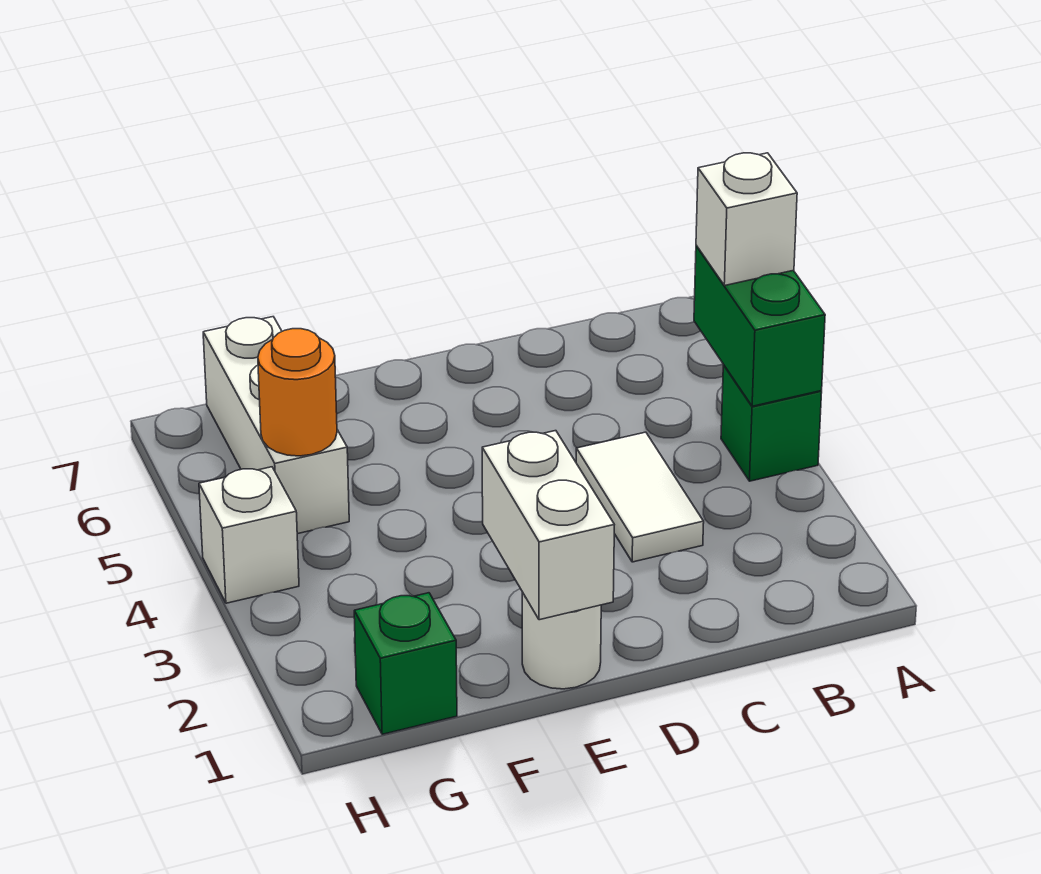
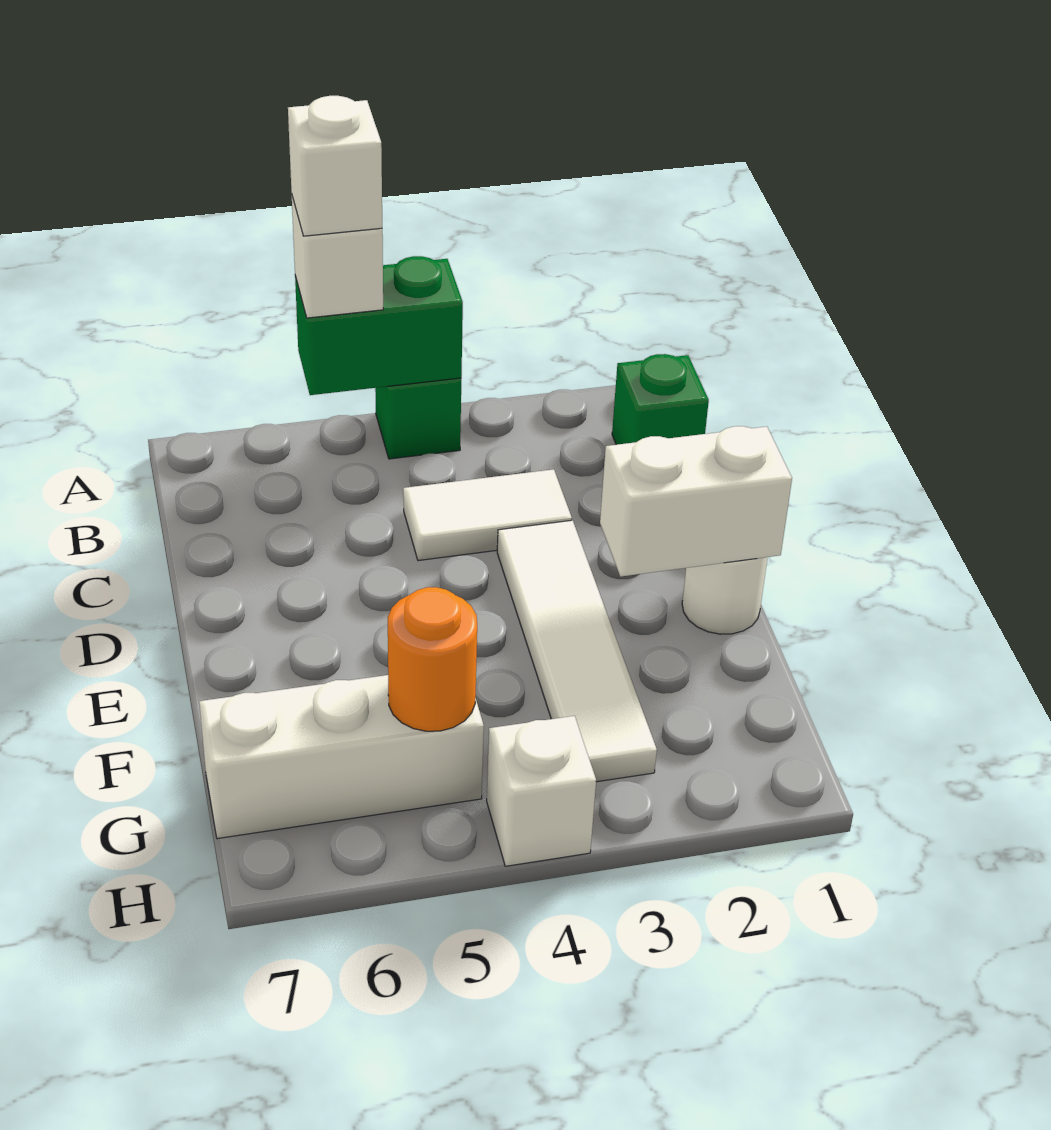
none -> white 1x1 brick [288,96,382,236]
none -> white 1x4 tile [497,520,657,782]
green 1x1 brick [354,593,457,734] -> green 1x1 brick moved to [612,354,709,445]

